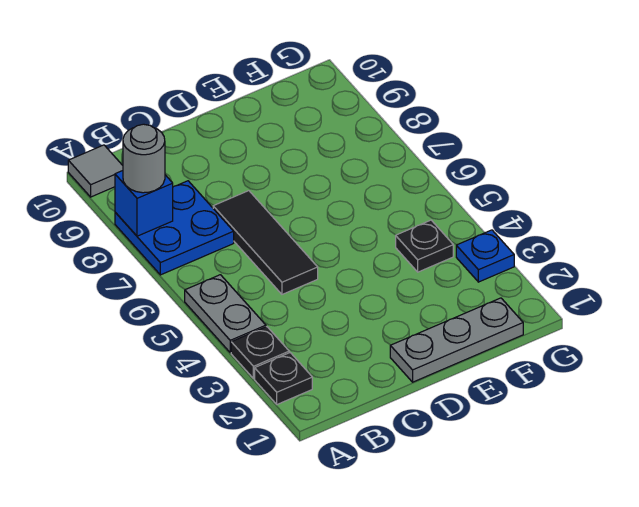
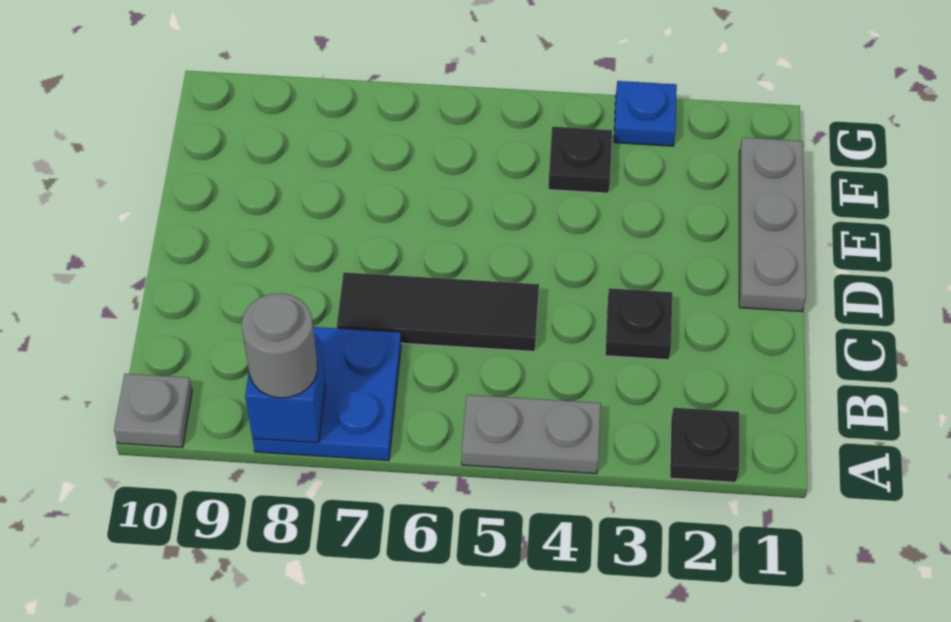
black 1x1 plate [231,327,289,379] -> black 1x1 plate moved to [605,288,672,360]
grey 1x1 tile [68,145,123,197] -> grey 1x1 plate [114,374,192,448]

